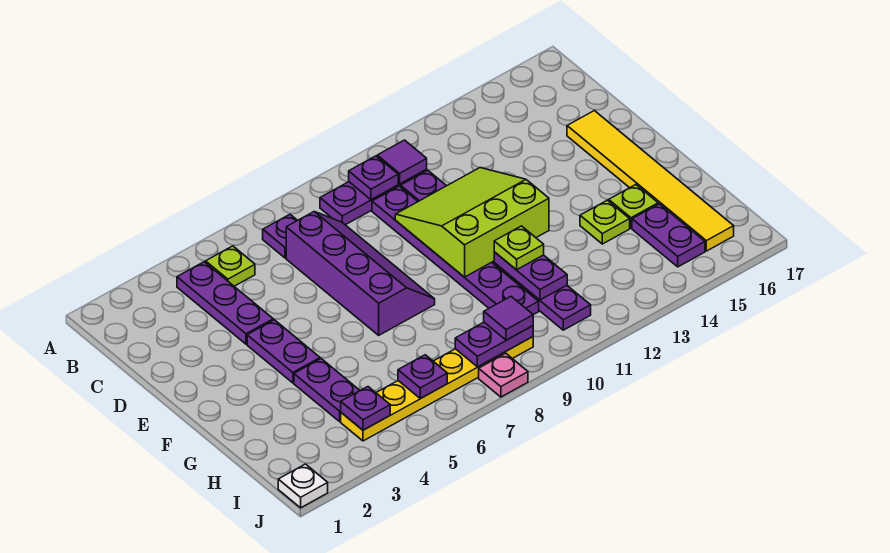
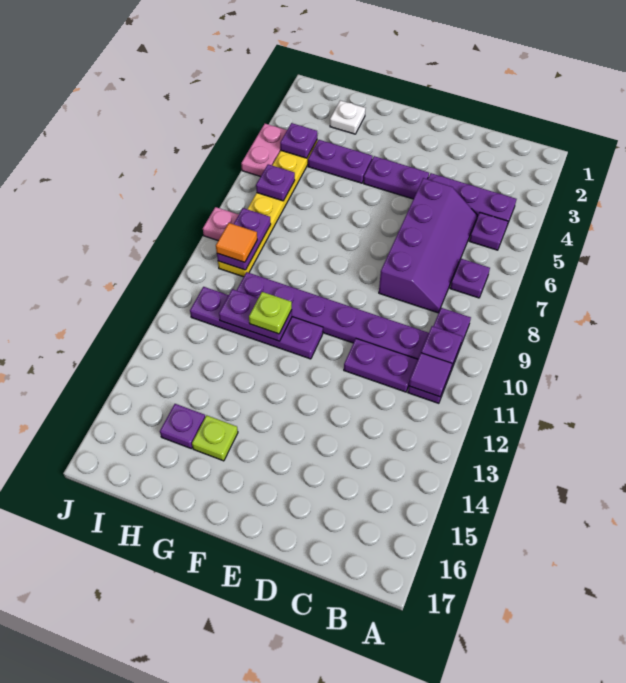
lime 1x1 plate [206,246,255,286] -> purple 1x1 plate [469,213,508,250]
purple 2x4 slope [286,212,435,335] -> purple 2x4 slope turned to [379,178,477,313]
lime 3x3 slope [395,168,549,277] -> none
yellow 1x6 tile [567,111,734,251] -> none
lime 1x1 plate [580,200,630,244] -> none
purple 1x2 plate [632,204,705,267] -> purple 1x1 plate [160,404,205,449]
purple 1x1 tile [484,297,533,340] -> orange 1x1 tile [216,223,257,262]
white 1x1 plate [278,464,328,508] -> white 1x1 plate moved to [330,101,365,134]
none -> pink 1x2 plate [241,124,287,177]

